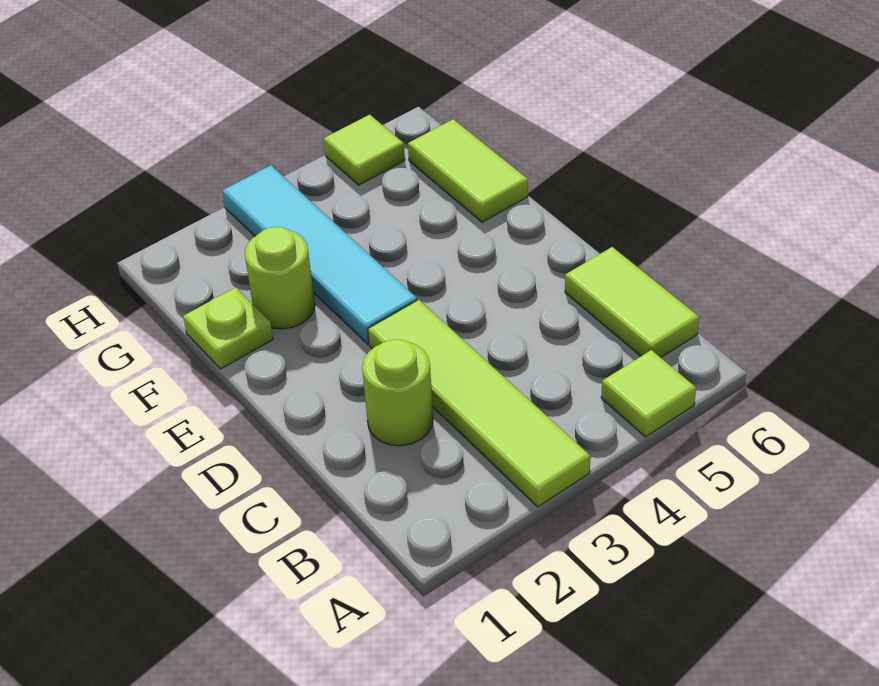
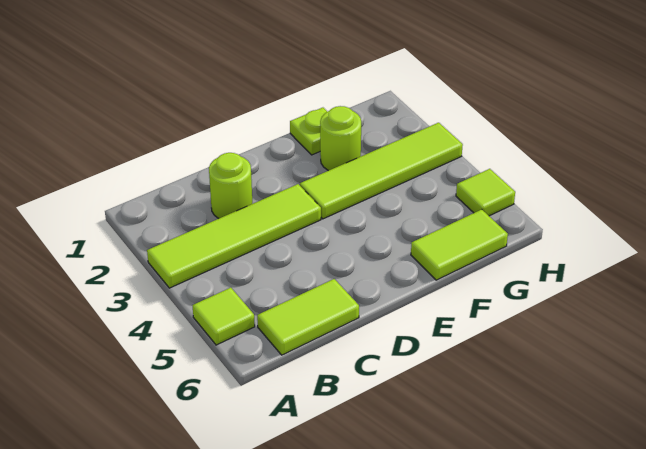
cyan 1x4 tile [222,165,417,344] -> lime 1x4 tile [300,123,463,219]

